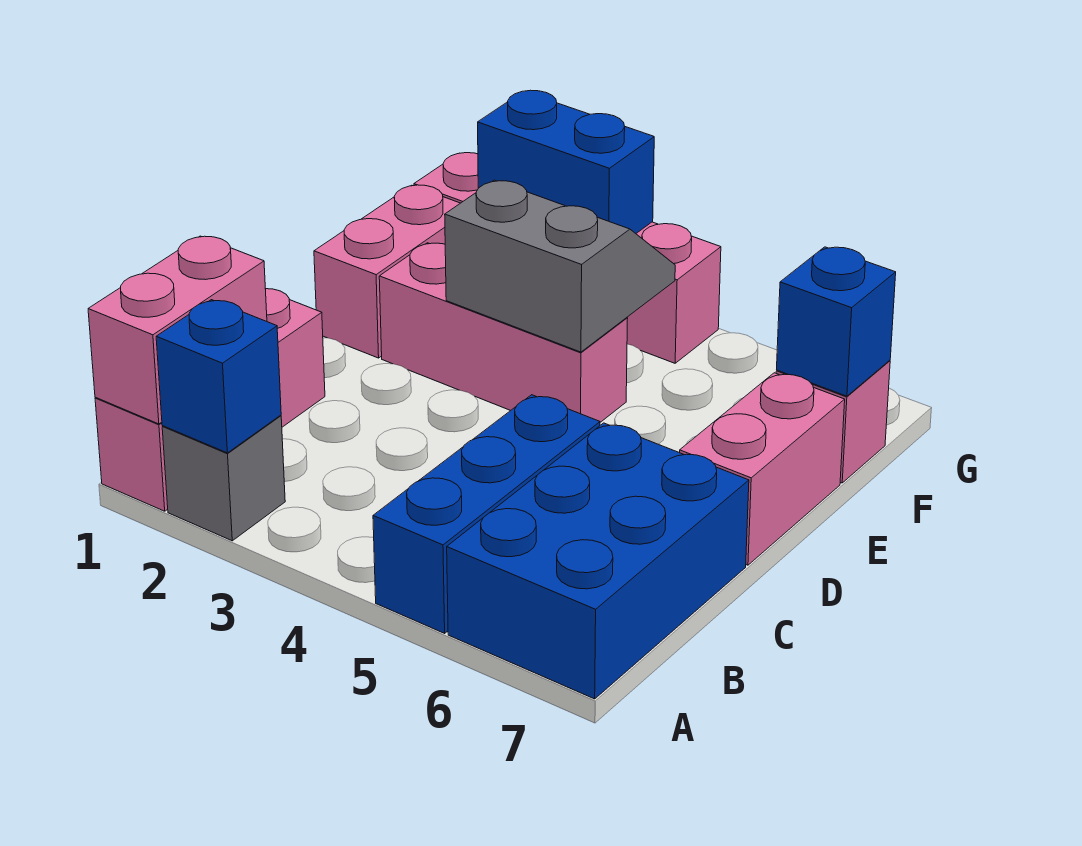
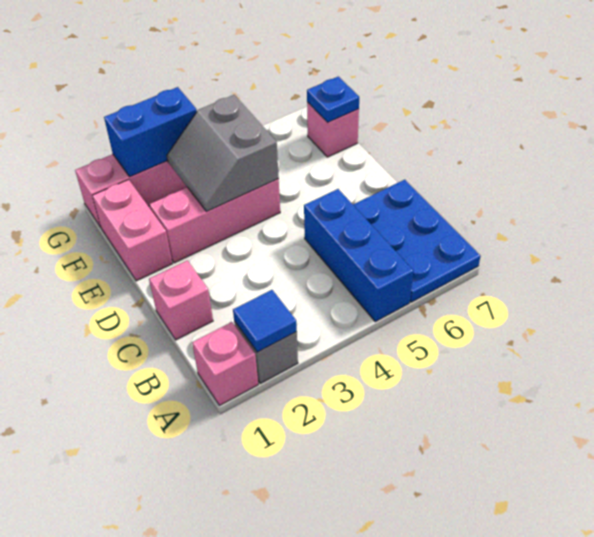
pink 1x2 brick [88,236,267,424] -> none
blue 1x1 brick [156,300,281,453] -> blue 1x1 tile [233,290,297,352]
blue 2x3 brick [447,423,749,699] -> blue 2x3 plate [353,180,480,302]
pink 1x2 brick [680,373,845,565] -> none
grey 2x2 slope [445,180,675,352] -> grey 2x2 slope turned to [167,95,279,211]
blue 1x1 brick [777,247,896,396] -> blue 1x1 plate [307,77,359,122]

